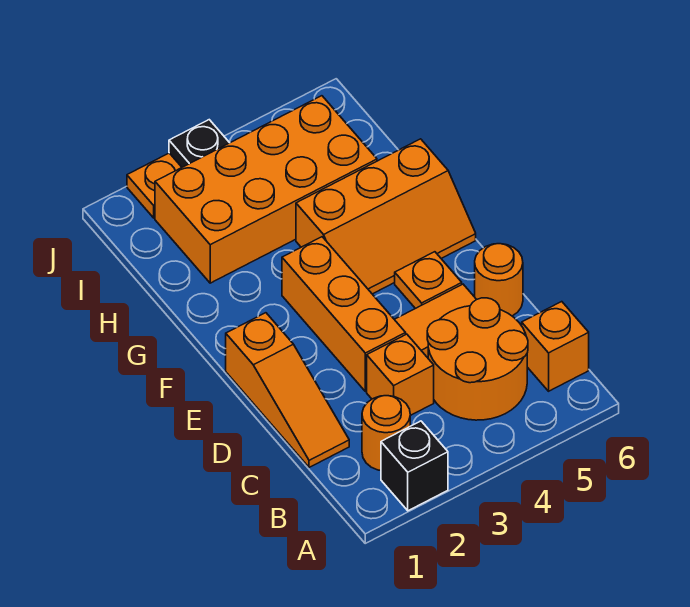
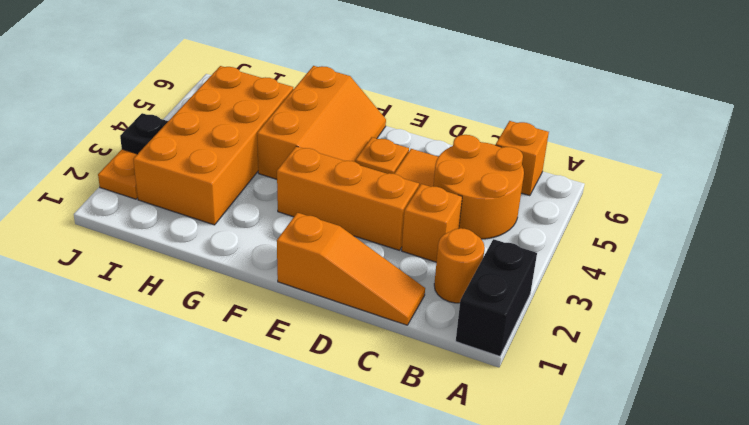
black 1x1 brick [381,421,448,511] -> black 1x2 brick [456,239,537,356]
orange 1x1 round brick [475,244,523,316] -> none

